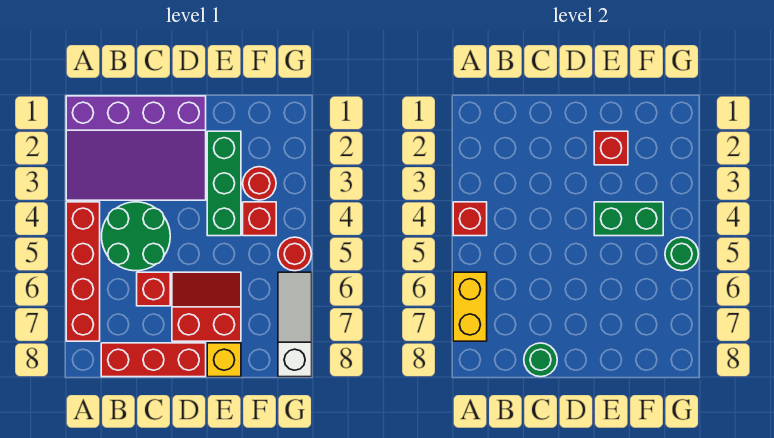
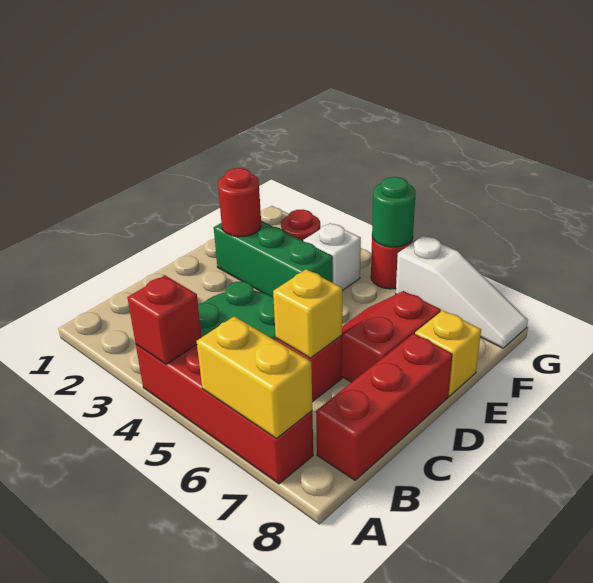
purple 3x4 slope [66,96,206,200] -> none
none -> yellow 1x1 brick [273,269,342,358]
green 1x1 round brick [524,343,557,377] -> none
red 1x1 brick [594,131,628,165] -> red 1x1 round brick [218,168,261,237]
green 1x2 brick [594,202,663,236] -> none
red 1x1 brick [243,202,276,236] -> white 1x1 brick [303,223,361,291]
white 1x3 slope [278,272,312,377] -> white 1x3 slope turned to [396,236,528,348]

